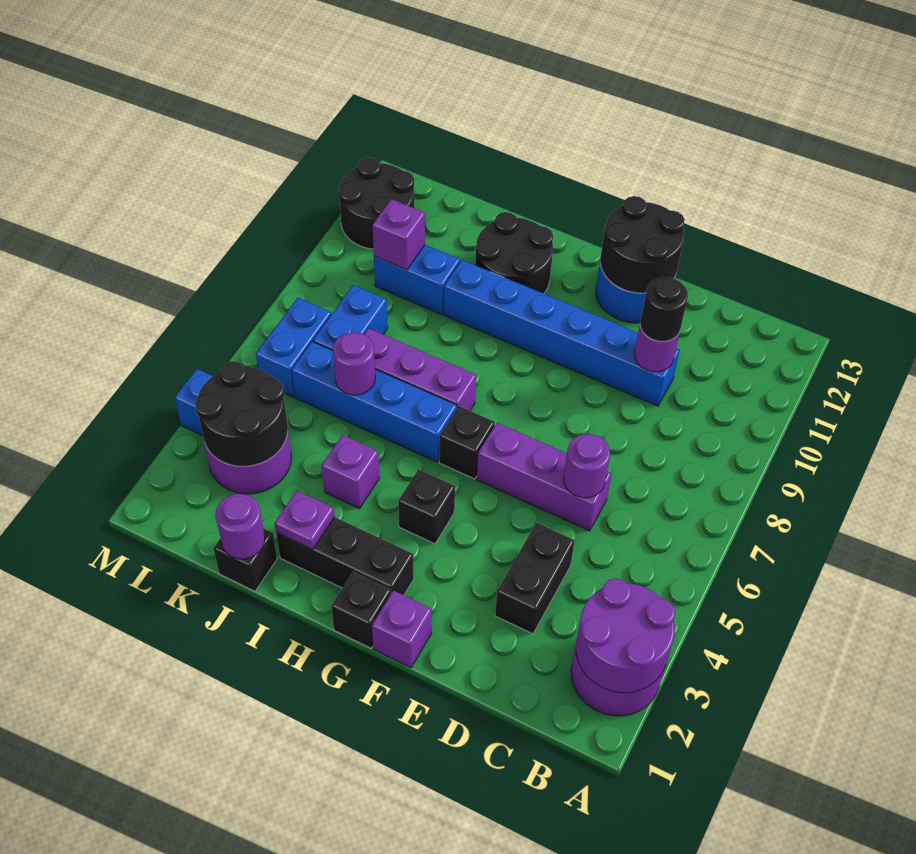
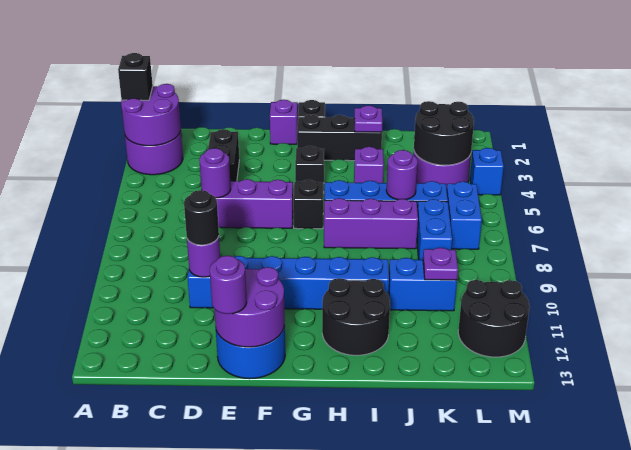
black 2x2 round brick [600,196,685,293] -> purple 2x2 round brick [214,267,285,347]
black 1x1 brick [214,529,277,591] -> black 1x1 brick moved to [118,53,153,100]
purple 1x1 round brick [216,494,265,559] -> purple 1x1 round brick moved to [210,256,247,314]
purple 1x1 brick [373,199,425,270] -> purple 1x1 plate [423,248,458,280]

